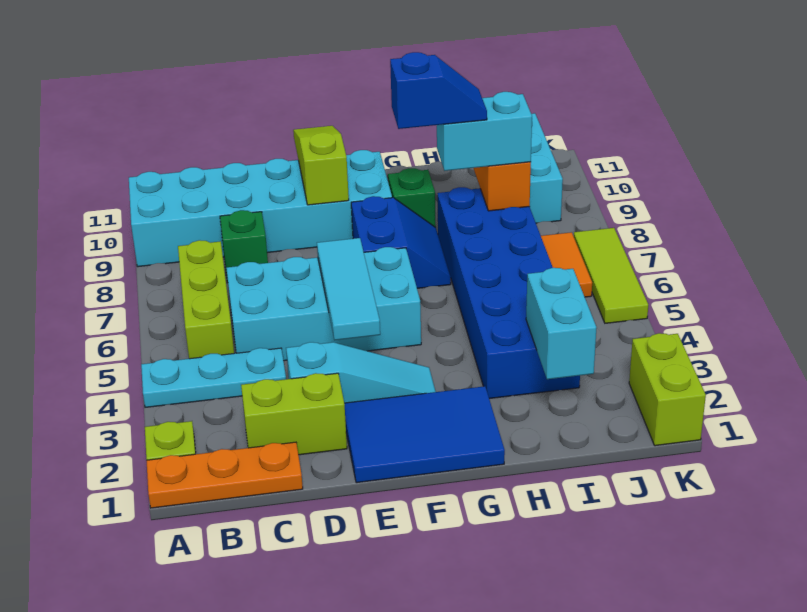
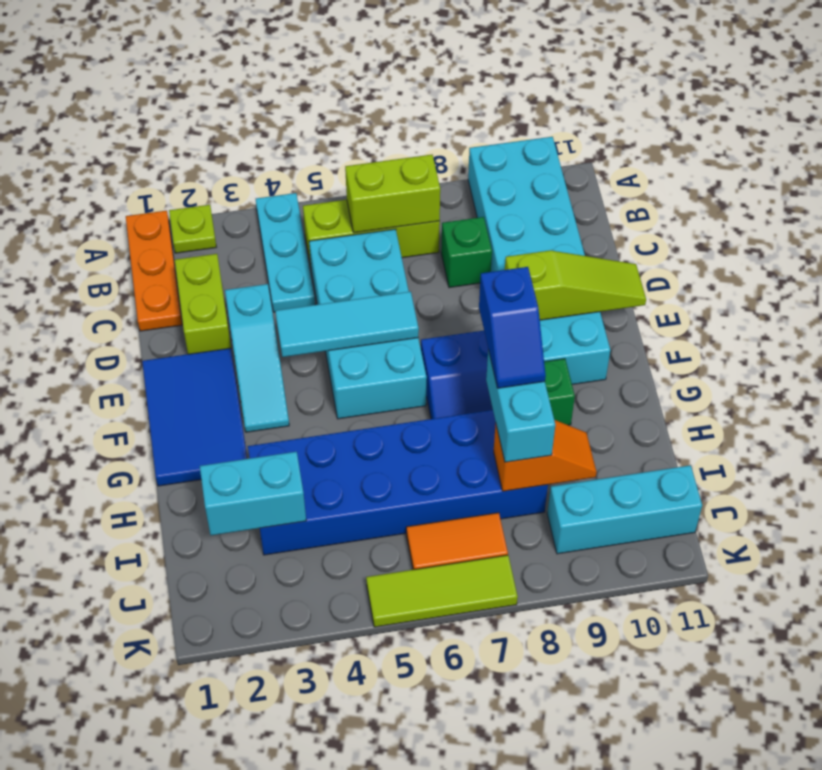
lime 1x2 brick [629,333,706,446] -> lime 1x2 brick moved to [345,155,440,233]

